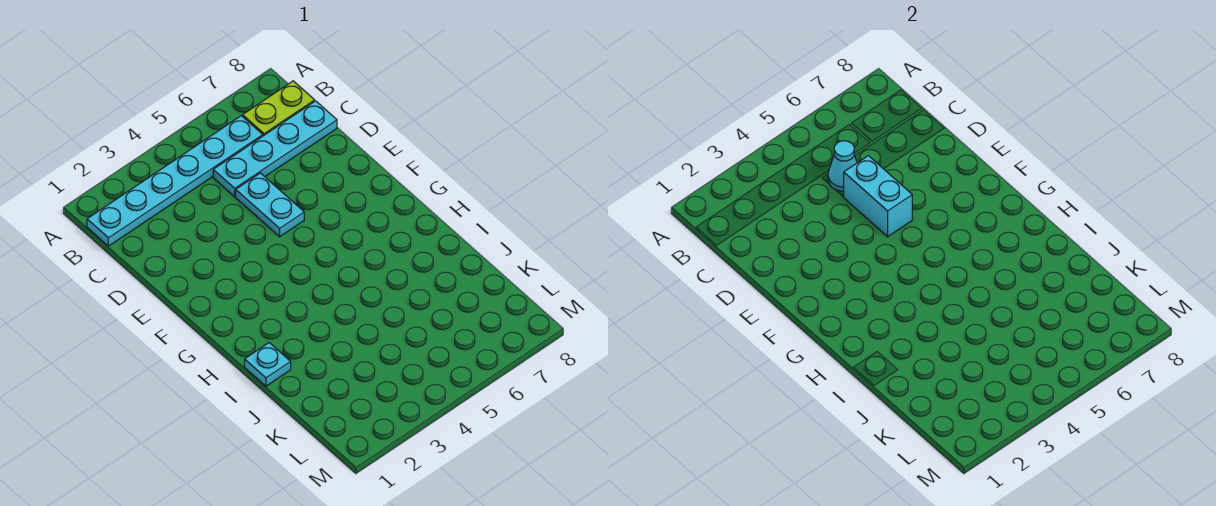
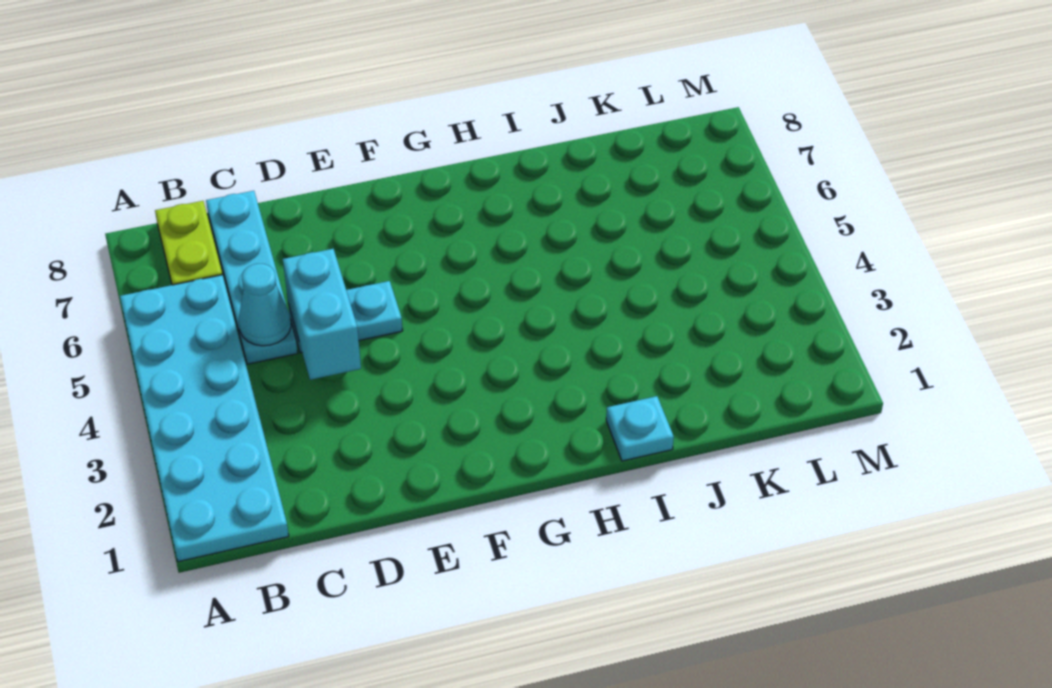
cyan 1x6 plate [87,116,263,246] -> cyan 2x6 plate [120,275,289,562]
cyan 1x2 brick [844,156,912,237] -> cyan 1x2 brick turned to [283,249,361,380]

